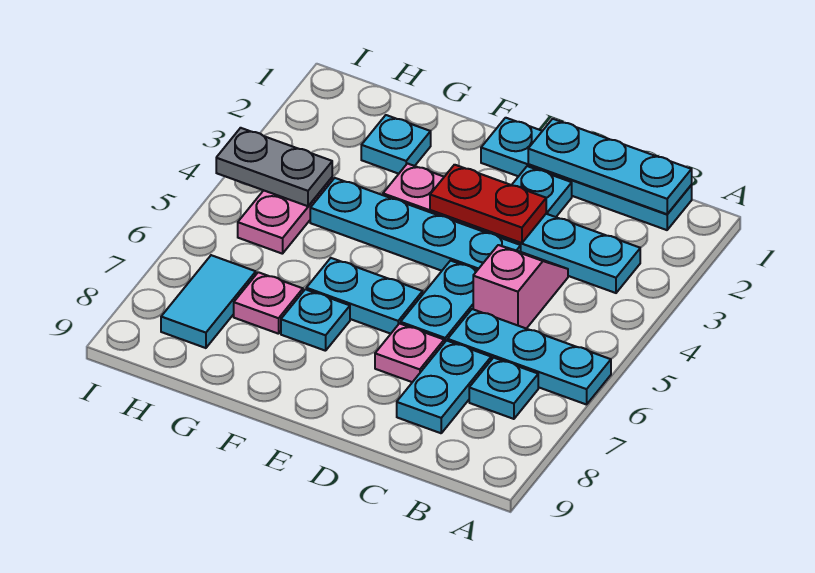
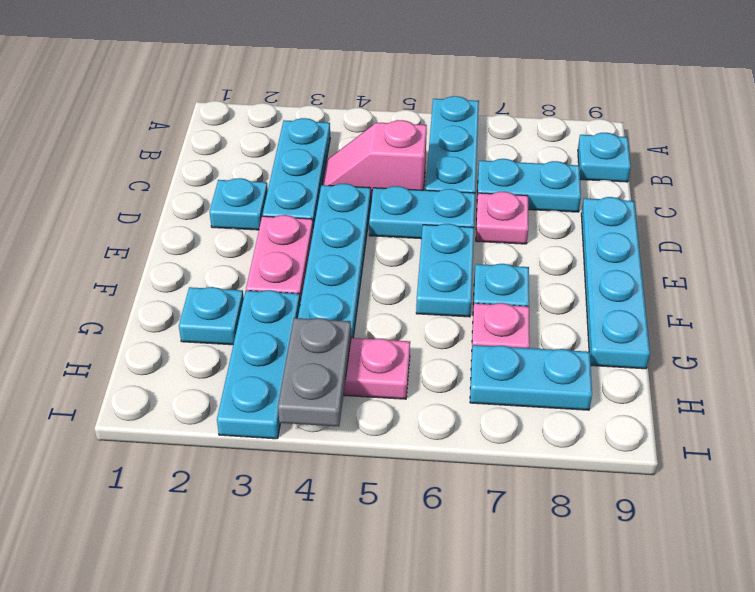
cyan 1x4 plate [481,118,692,230] -> cyan 1x4 plate moved to [581,197,650,369]
cyan 1x3 plate [528,119,692,214] -> cyan 1x3 plate moved to [217,290,300,439]
cyan 1x1 plate [469,358,538,419] -> cyan 1x1 plate moved to [578,133,631,182]
red 1x2 plate [430,165,546,243] -> none
cyan 1x2 tile [161,255,256,348] -> cyan 1x2 plate [470,345,592,410]

